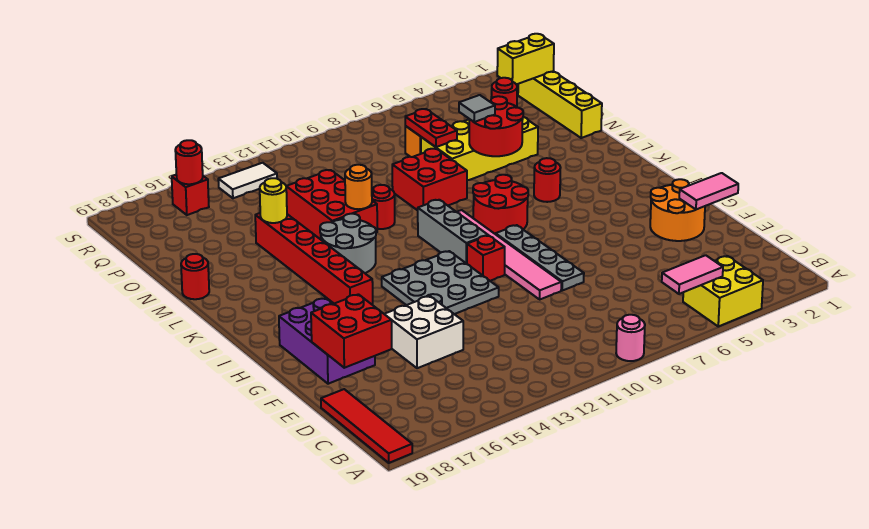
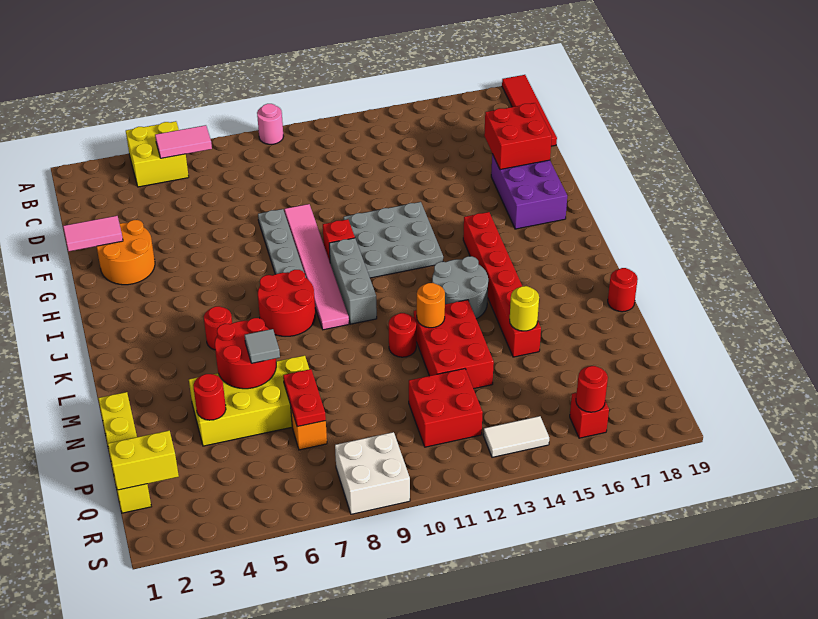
white 2x2 brick [385,296,463,368] -> white 2x2 brick moved to [335,432,410,514]
red 2x2 brick [392,149,467,210] -> red 2x2 brick moved to [409,369,483,447]

